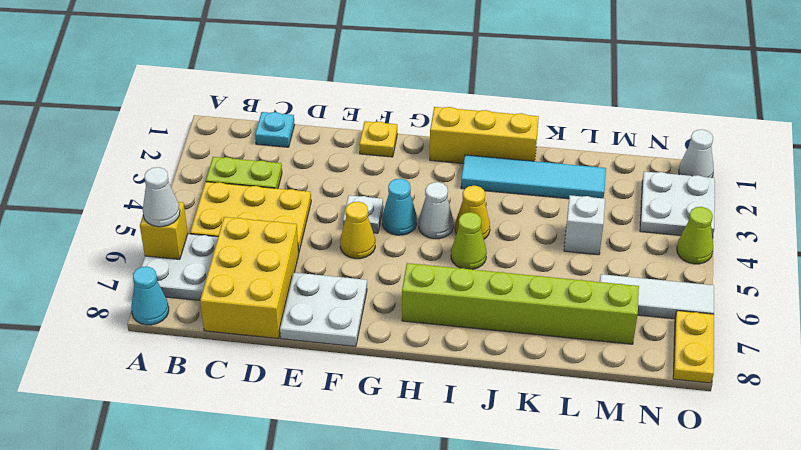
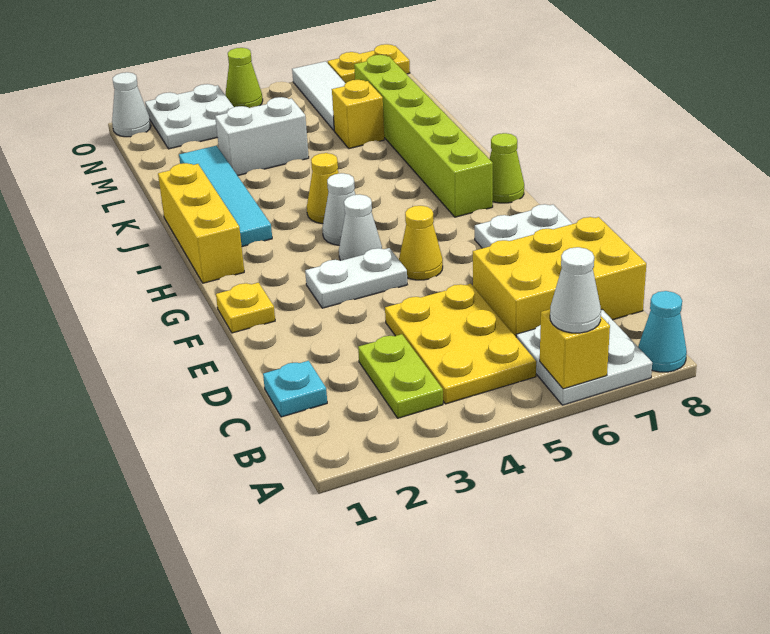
white 1x1 plate [343,195,383,233] -> white 1x2 plate [305,248,407,308]
cyan 1x1 cone [382,179,417,235] -> white 1x1 cone [339,194,382,261]
lime 1x1 cone [451,212,487,269] -> lime 1x1 cone moved to [490,133,524,203]
white 1x1 brick [564,195,605,255] -> white 1x2 brick [215,97,309,176]
none -> yellow 1x1 brick [332,80,384,149]

